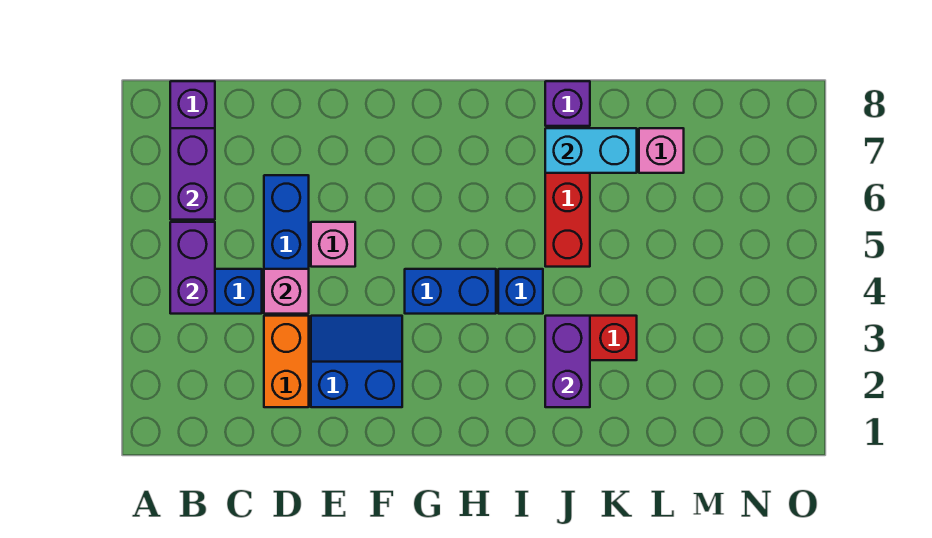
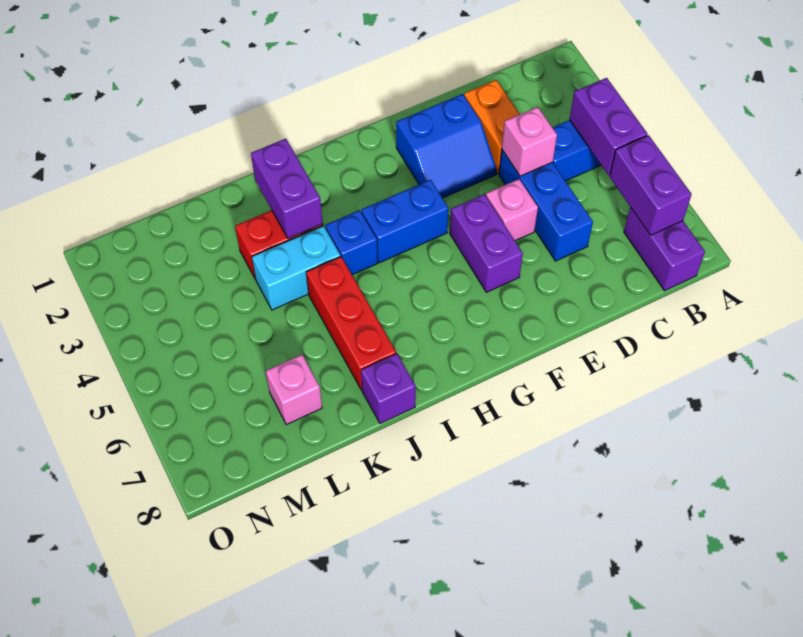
none -> purple 1x2 brick [450,194,523,292]
cyan 1x2 brick [545,128,637,173] -> cyan 1x2 brick moved to [252,226,341,310]

